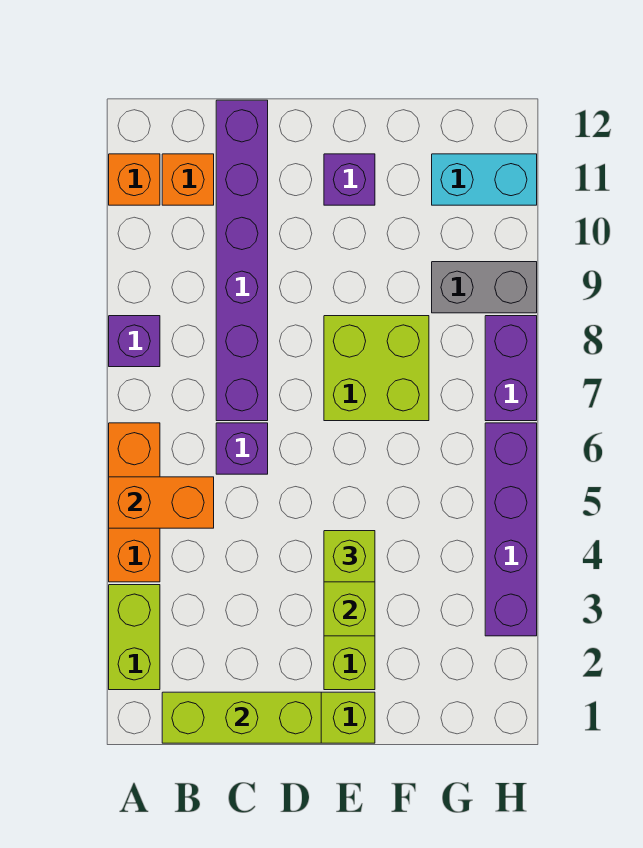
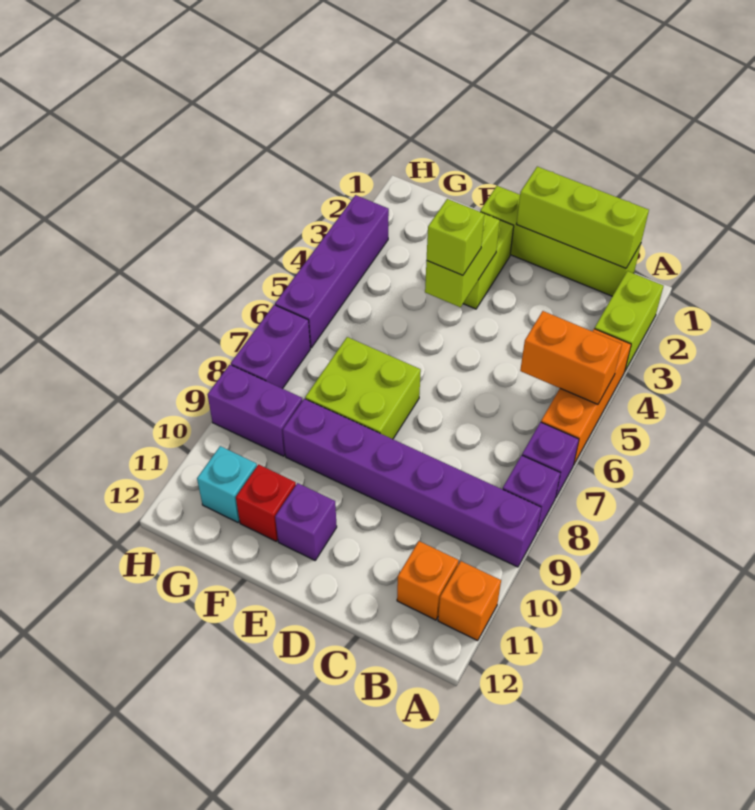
purple 1x1 brick [216,423,268,474] -> purple 1x1 brick moved to [522,422,579,498]
purple 1x6 brick [216,100,268,421] -> purple 1x6 brick turned to [283,399,541,567]
none -> red 1x1 brick [236,465,296,541]
grey 1x2 brick [432,262,537,313] -> purple 1x2 brick [208,365,303,456]
cyan 1x2 brick [432,154,537,205] -> cyan 1x1 brick [197,446,257,522]

